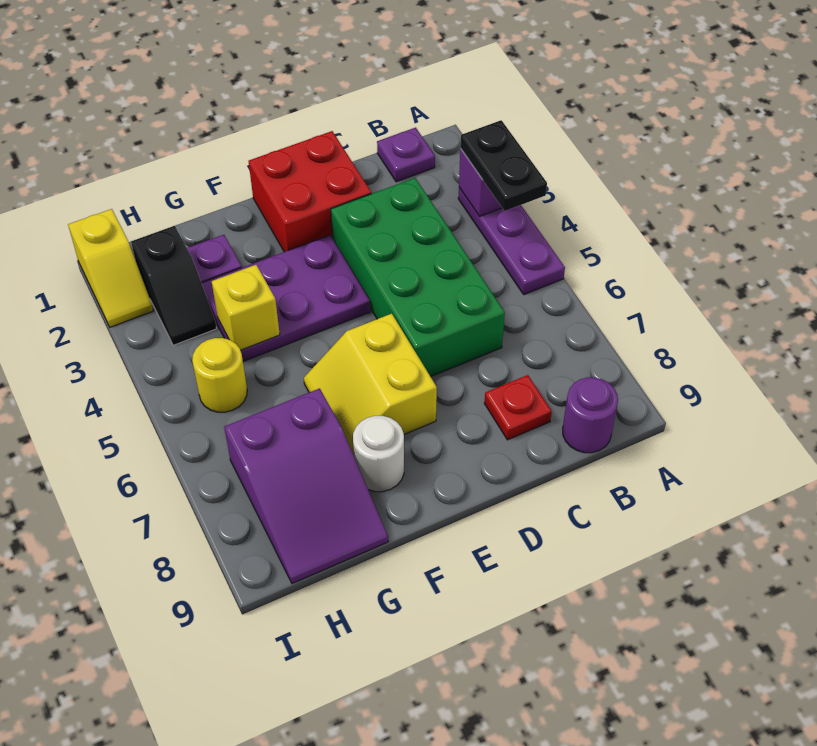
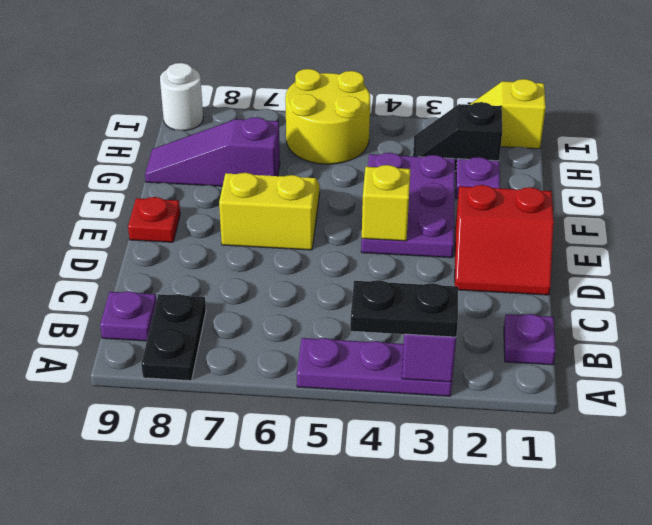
none -> black 1x2 plate [141,294,206,381]
purple 1x1 round brick [563,377,618,453] -> purple 1x1 plate [100,291,157,341]
green 2x4 brick [331,178,505,377] -> none
red 1x1 plate [484,375,552,440] -> red 1x1 plate moved to [128,197,180,242]
red 2x2 brick [249,131,371,252] -> red 2x2 slope [455,185,554,295]
white 1x1 round brick [353,416,404,492] -> white 1x1 round brick moved to [160,63,203,131]
yellow 1x1 brick [212,265,280,350] -> yellow 1x1 brick moved to [362,165,410,241]
purple 2x3 slope [224,388,388,584] -> purple 1x3 slope [145,117,280,186]
yellow 1x1 round brick [192,338,247,412] -> yellow 2x2 round brick [285,69,370,164]

